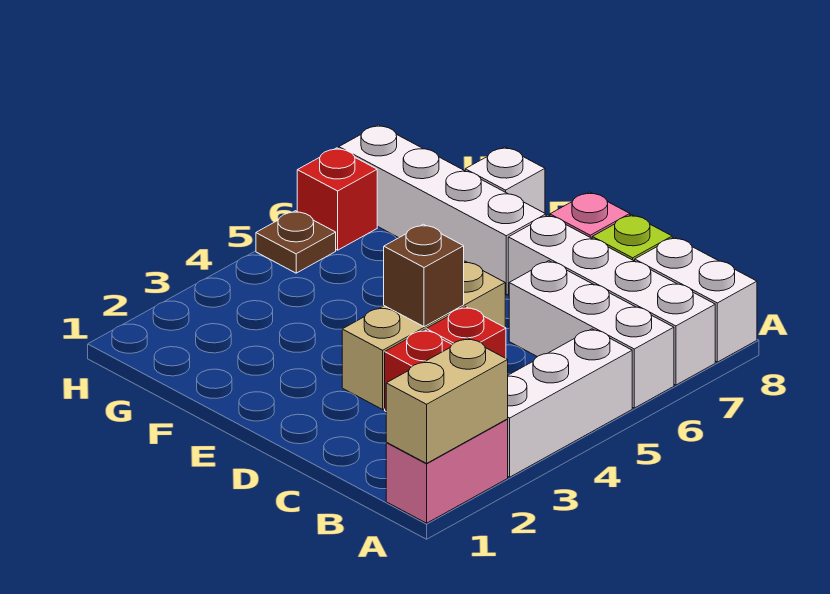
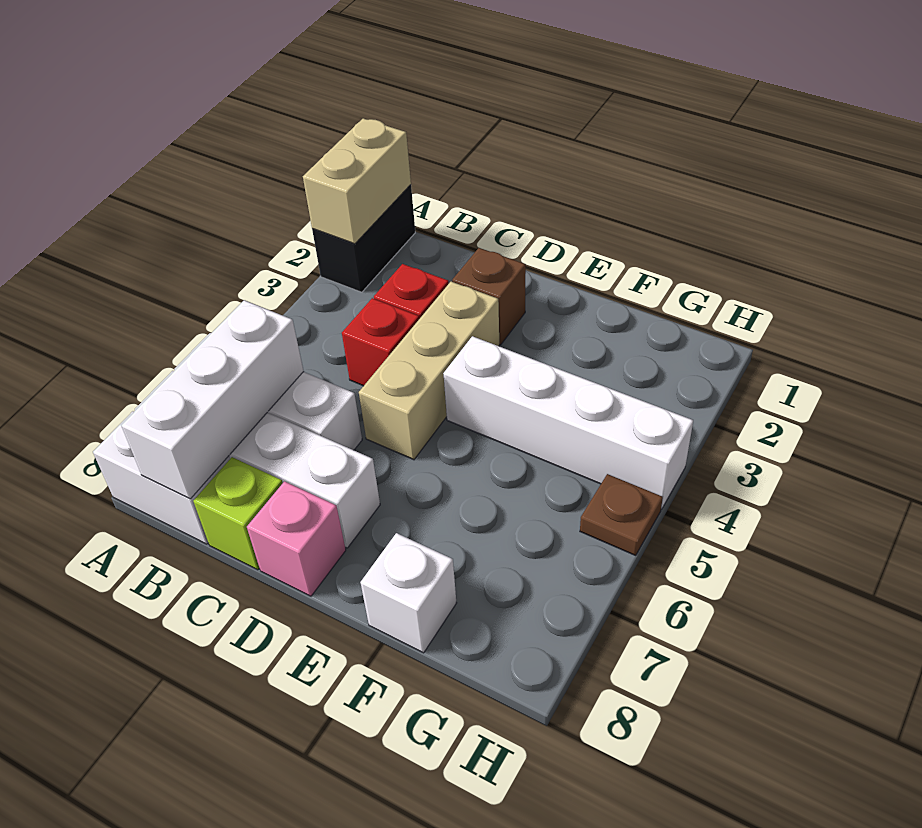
pink 1x2 brick [386,419,508,523] -> black 1x2 brick [312,185,415,292]
white 1x3 brick [507,329,632,477] -> white 1x3 brick moved to [121,300,304,499]
brown 1x1 brick [384,224,464,327] -> brown 1x1 brick moved to [452,248,526,345]
white 1x4 brick [339,125,546,295] -> white 1x4 brick moved to [443,336,693,509]
red 1x1 brick [297,148,377,250] -> none

